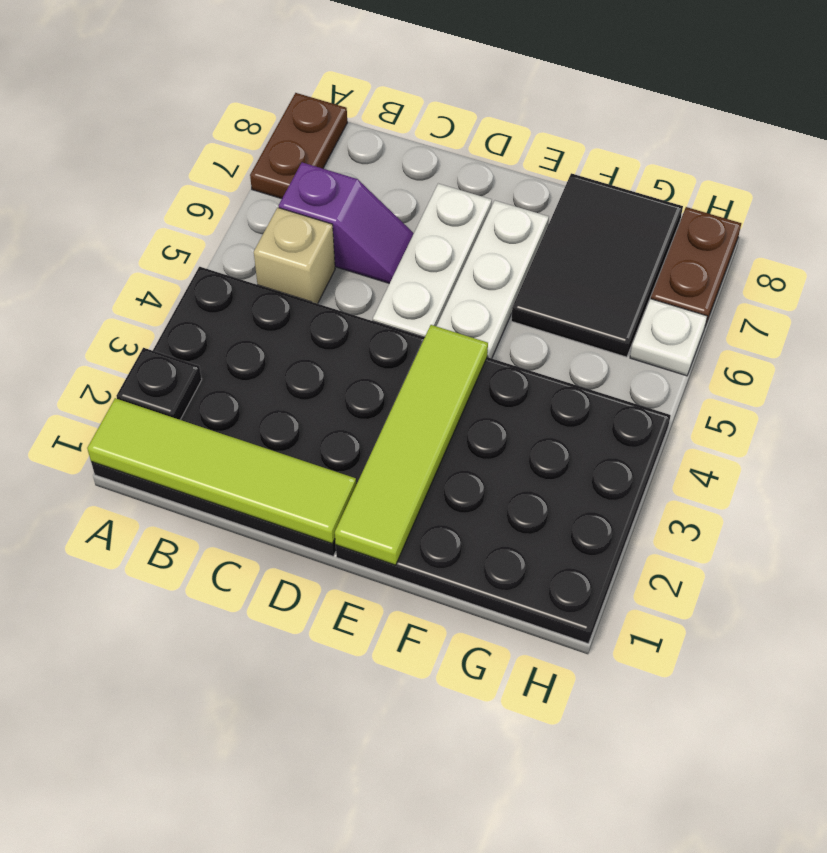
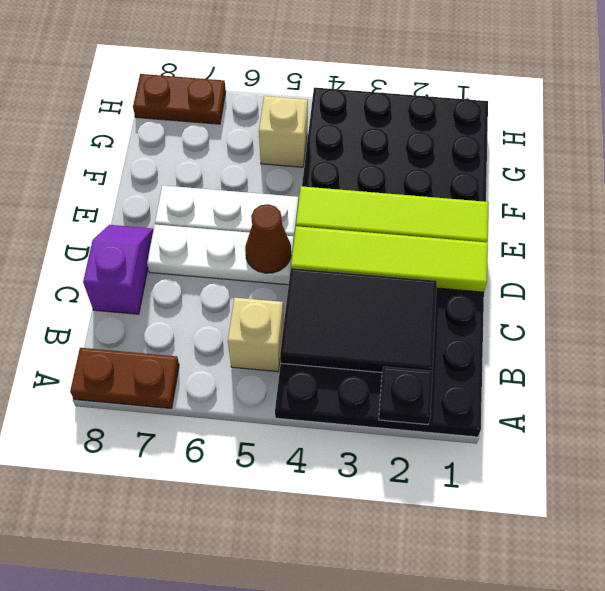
lime 1x4 tile [87,398,356,544] -> lime 1x4 tile turned to [291,226,488,292]
purple 1x2 slope [279,162,414,283] -> purple 1x2 slope moved to [83,225,154,314]
none -> brown 1x1 cone [245,204,291,273]
black 2x3 tile [511,173,683,357] -> black 2x3 tile moved to [280,268,437,373]
none -> tan 1x1 brick [259,96,308,167]
white 1x1 plate [630,299,707,376] -> none

